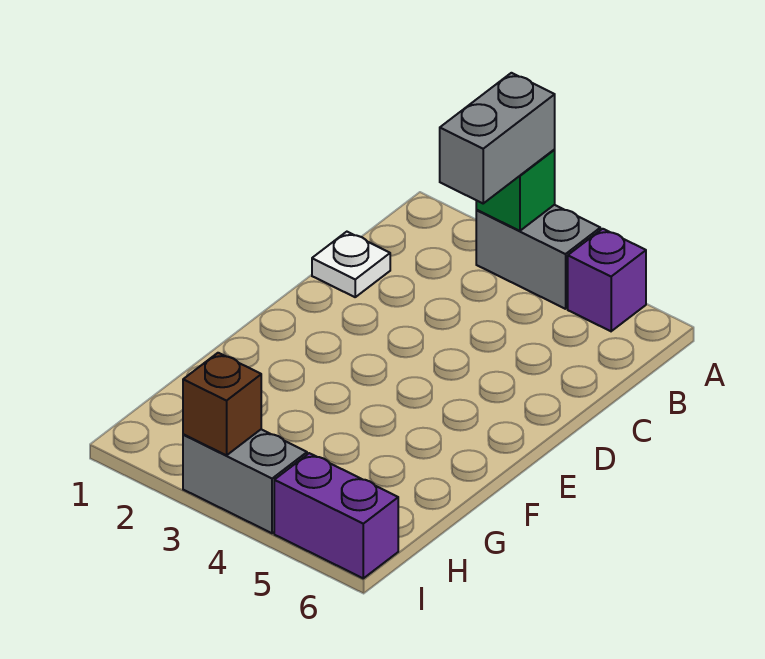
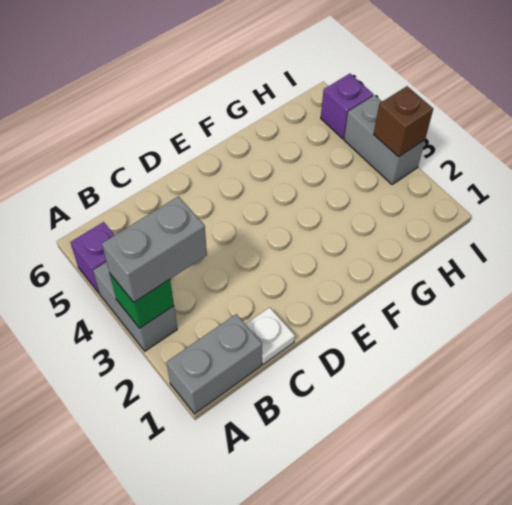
none -> grey 1x2 brick [166,314,262,414]
purple 1x2 brick [274,453,398,578] -> purple 1x1 brick [321,74,373,139]

